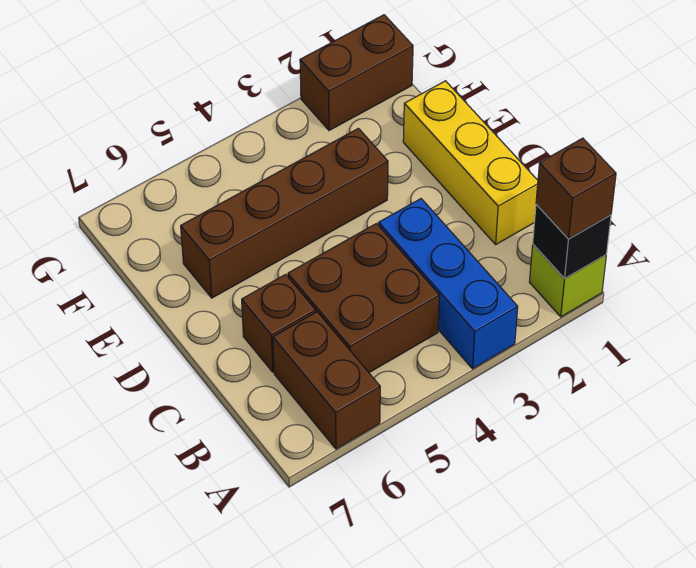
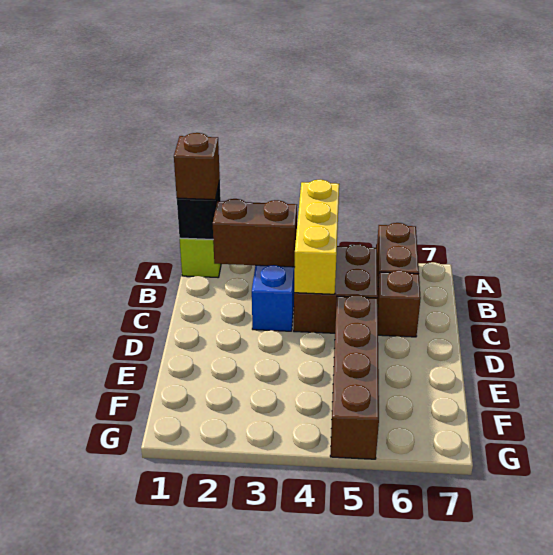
yellow 1x3 brick [403,81,538,244] -> yellow 1x3 brick moved to [294,180,339,294]
brown 1x4 brick [181,128,388,298] -> brown 1x4 brick turned to [330,295,379,459]
brown 1x2 brick [300,15,413,130] -> brown 1x2 brick moved to [213,199,297,267]

